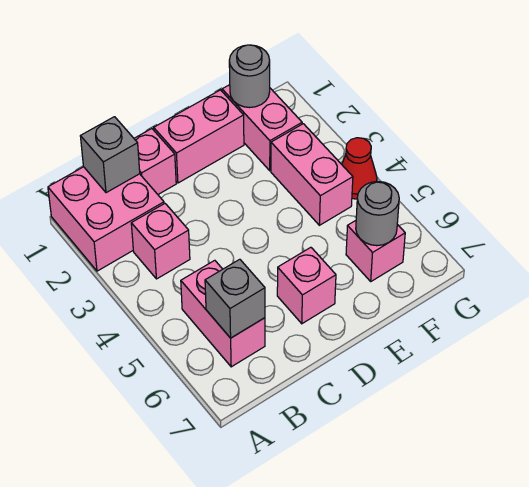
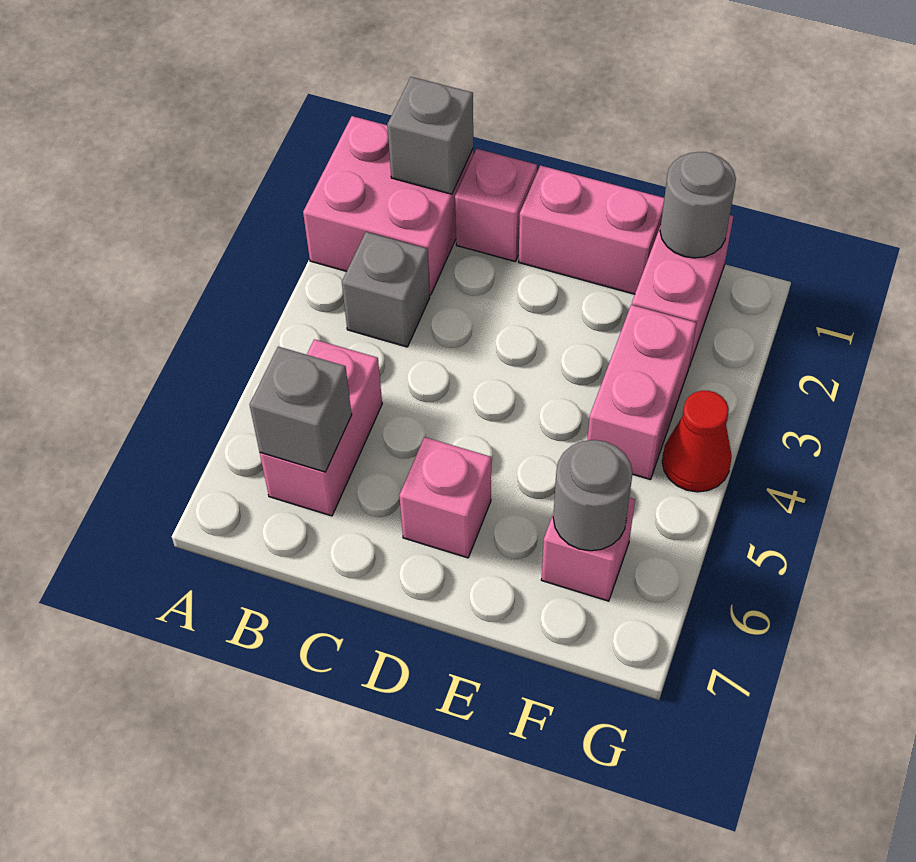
pink 1x1 brick [131,204,190,279] -> grey 1x1 brick [342,232,430,347]

